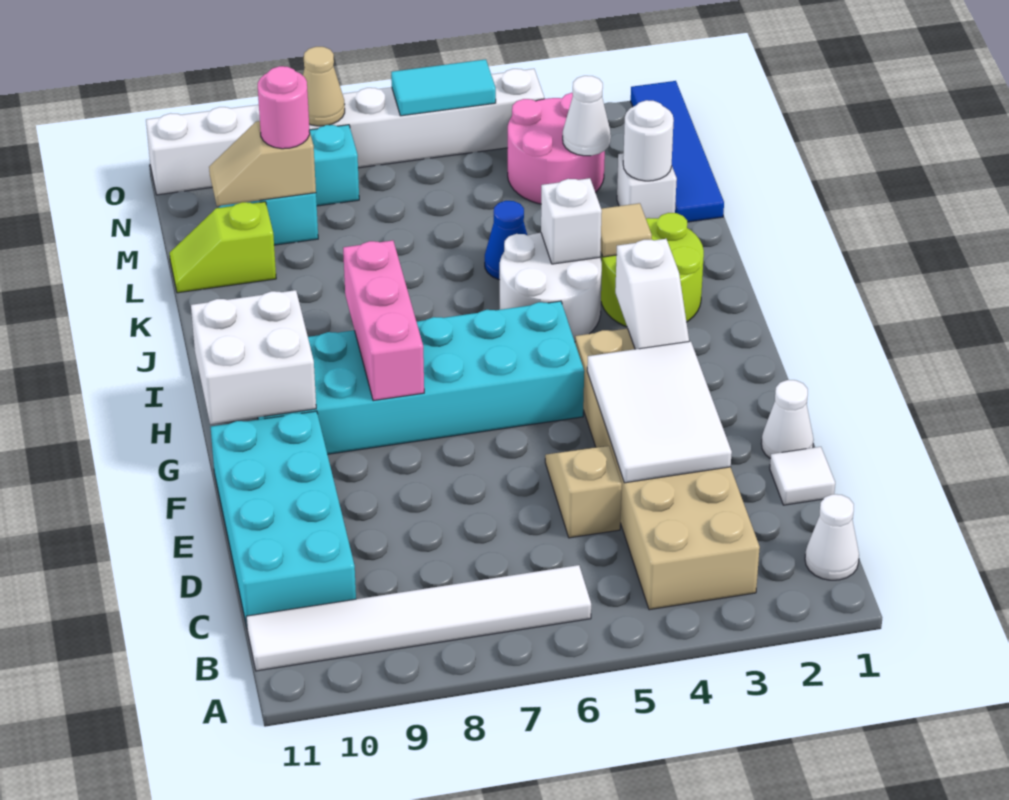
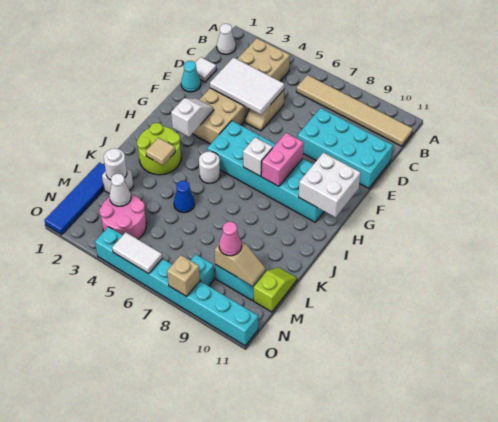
white 1x6 tile [246,565,591,671] -> tan 1x6 tile [296,75,413,146]
cyan 2x4 brick [211,411,356,627] -> cyan 2x4 brick turned to [298,108,393,188]
white 2x3 tile [587,341,732,483] -> white 2x3 tile turned to [210,58,284,115]
white 1x1 cone [761,380,814,458] -> cyan 1x1 cone [181,61,201,92]
pink 1x3 brick [343,240,424,401] -> pink 1x2 brick [261,133,304,186]
white 2x2 round brick [500,233,602,341] -> white 1x1 round brick [199,151,220,183]
white 1x1 brick [541,178,602,264] -> white 1x1 brick moved to [243,137,273,176]
lime 1x2 slope [170,202,276,293] -> lime 1x2 slope turned to [254,267,297,312]
pink 1x1 round brick [258,66,310,149] -> pink 1x1 cone [219,222,242,256]
white 1x8 brick [146,69,544,195] -> cyan 1x8 brick [95,227,258,346]
cyan 1x2 tile [391,59,496,116] -> white 1x2 tile [112,232,162,274]
tan 1x1 cone [303,47,345,126] -> tan 1x1 brick [167,255,200,296]

